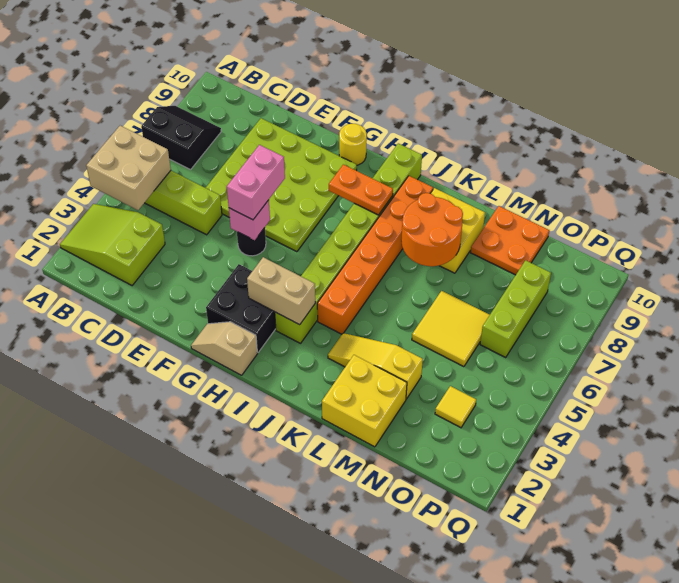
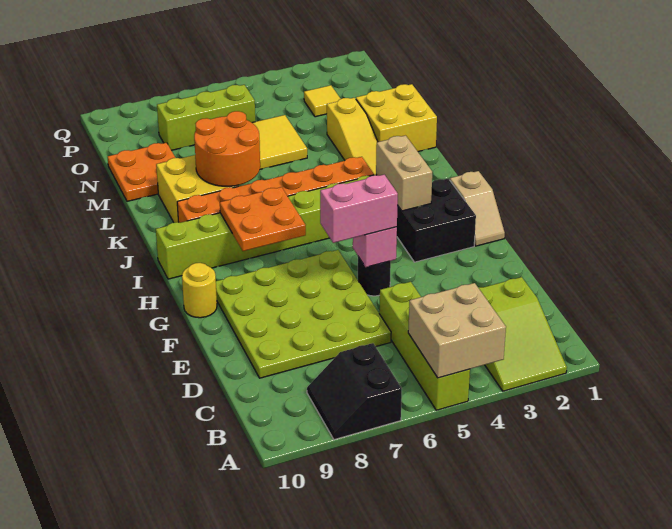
orange 1x2 plate [329,164,393,215] -> orange 2x2 plate [220,187,306,251]

